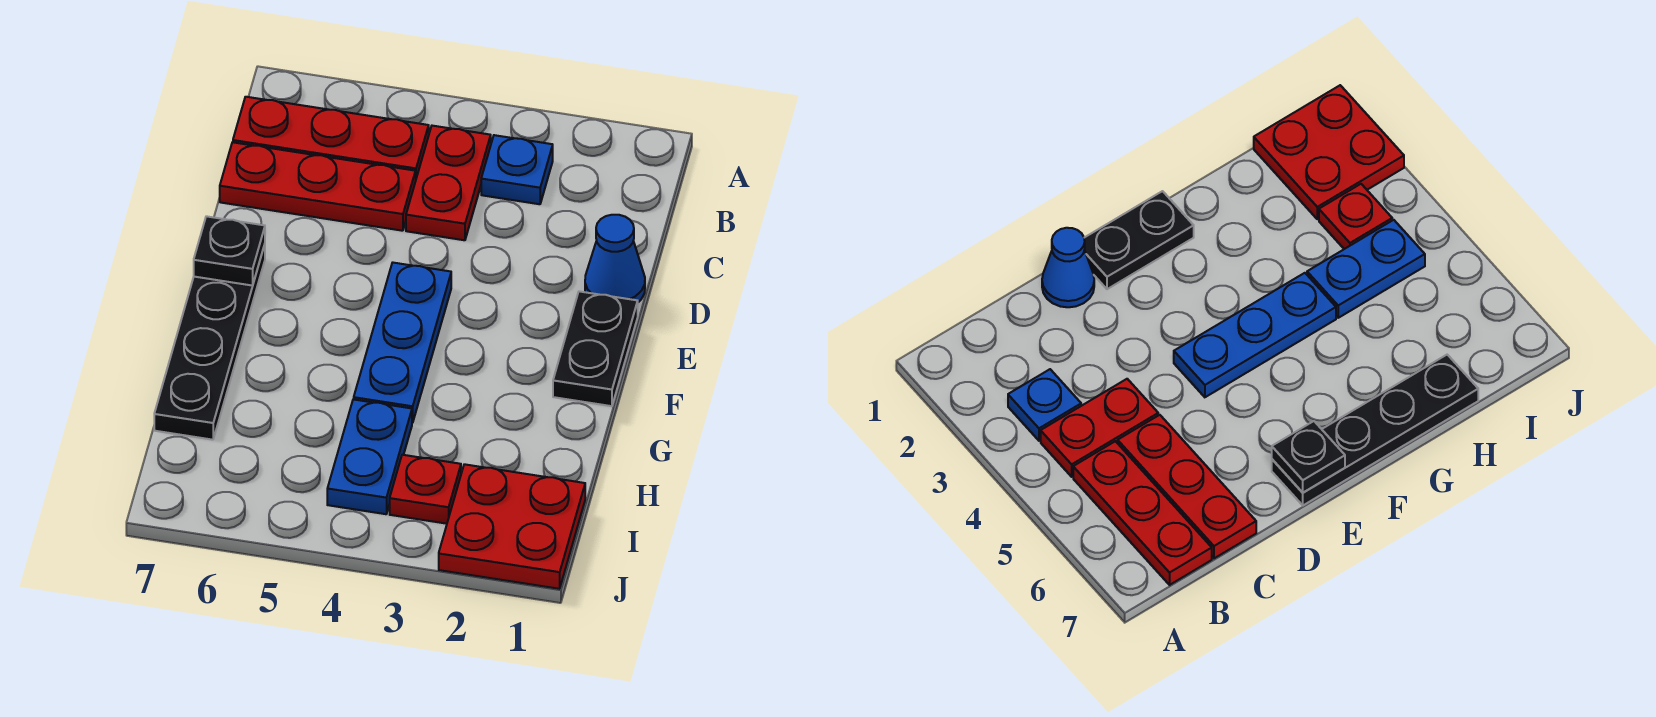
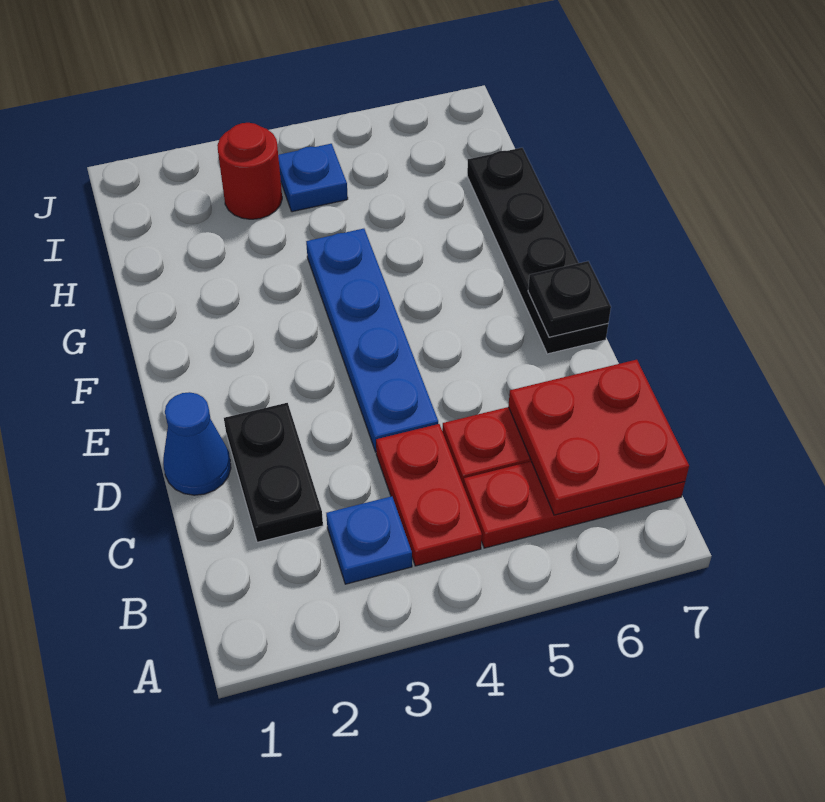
black 1x2 plate [553,291,638,406] -> black 1x2 plate moved to [224,403,323,542]
blue 1x3 plate [354,263,451,423] -> blue 1x4 plate [306,229,438,452]
blue 1x2 plate [327,399,412,514] -> blue 1x1 plate [278,144,348,212]
red 2x2 plate [439,464,585,589] -> red 2x2 plate moved to [508,360,689,515]
red 1x1 plate [390,455,461,524] -> red 1x1 round brick [217,123,282,219]

